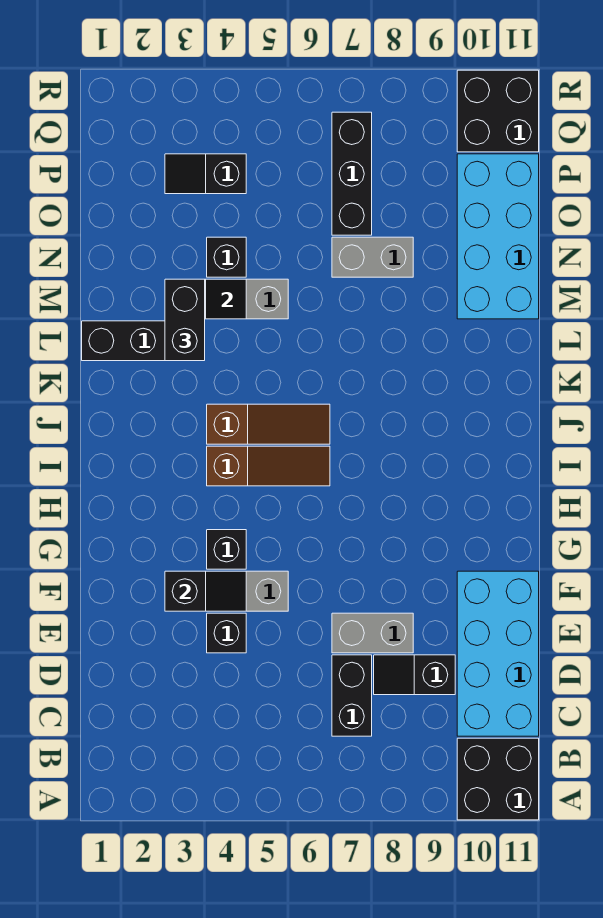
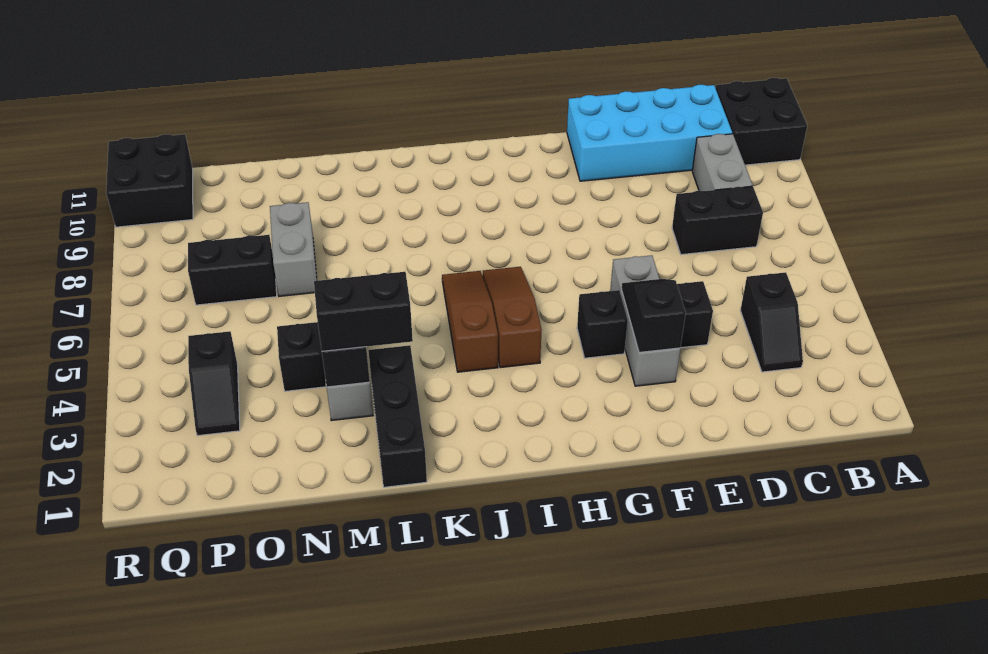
black 1x2 slope [374,655,455,695] -> black 1x2 slope moved to [740,272,803,372]
grey 1x2 brick [332,613,413,653] -> grey 1x2 brick moved to [692,134,752,191]
cyan 2x4 brick [457,154,539,319] -> none
black 1x3 brick [332,112,372,235] -> black 1x2 brick [188,235,277,305]

